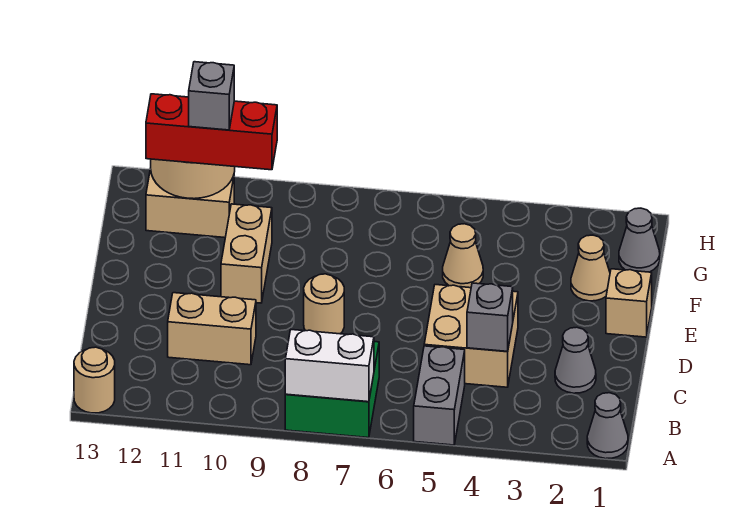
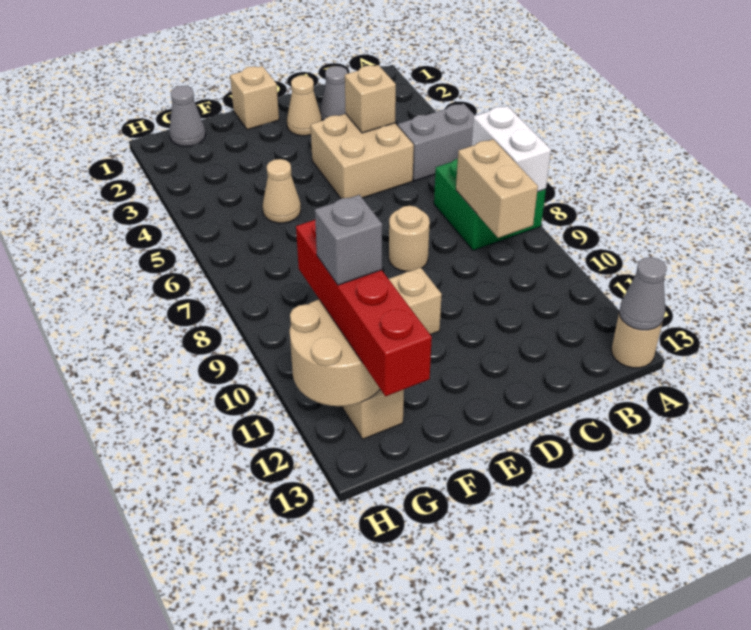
grey 1x1 cone [587,393,628,459] -> grey 1x1 cone moved to [619,257,667,330]
grey 1x1 brick [467,283,513,351] -> tan 1x1 brick [345,65,396,133]
tan 1x2 brick [168,293,256,365] -> tan 1x2 brick moved to [456,139,538,238]
tan 1x1 cone [571,235,610,301] -> tan 1x1 cone moved to [287,76,322,136]
red 1x3 brick [146,94,277,170] -> red 1x4 brick [296,220,432,396]

